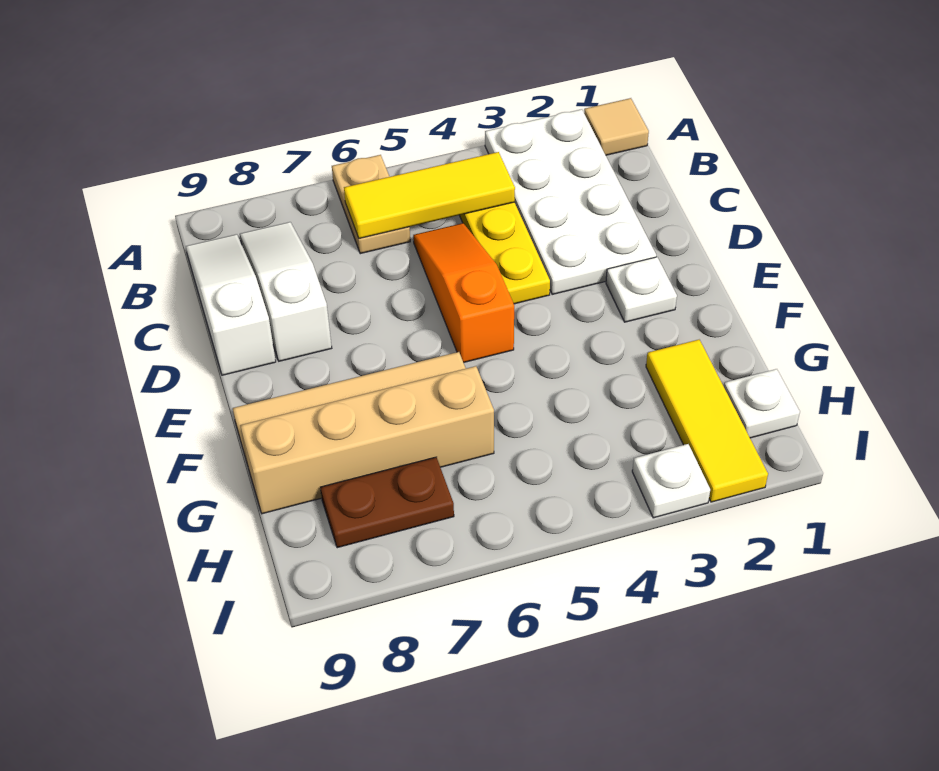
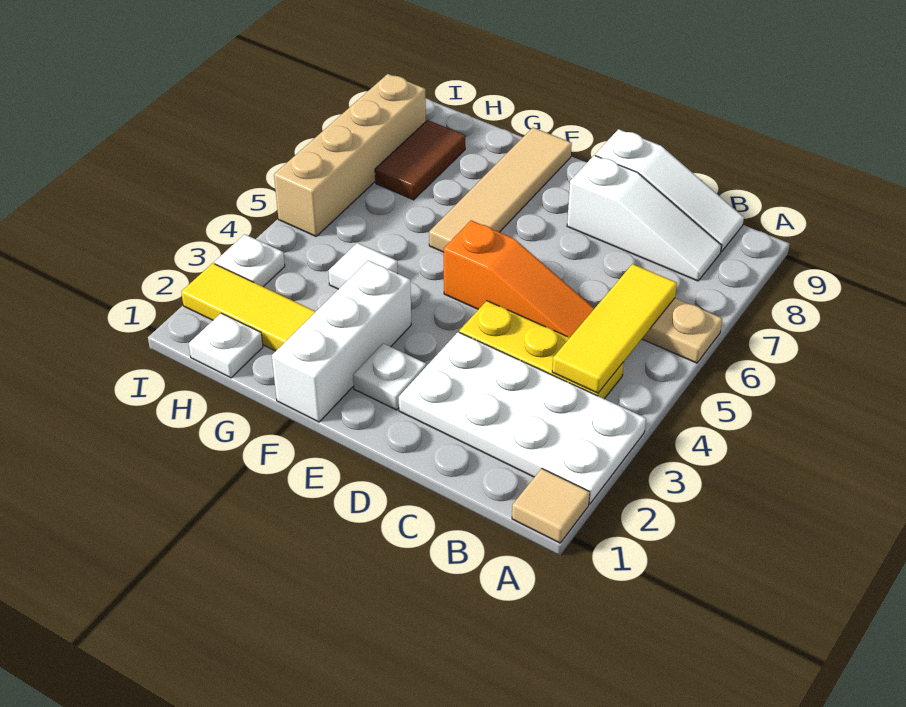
none -> white 1x3 brick [272,260,411,422]
none -> white 1x1 tile [328,243,398,289]
tan 1x4 brick [240,366,494,514] -> tan 1x4 brick moved to [274,74,426,236]
brown 1x2 plate [320,457,454,548] -> brown 1x2 tile [375,120,465,200]

